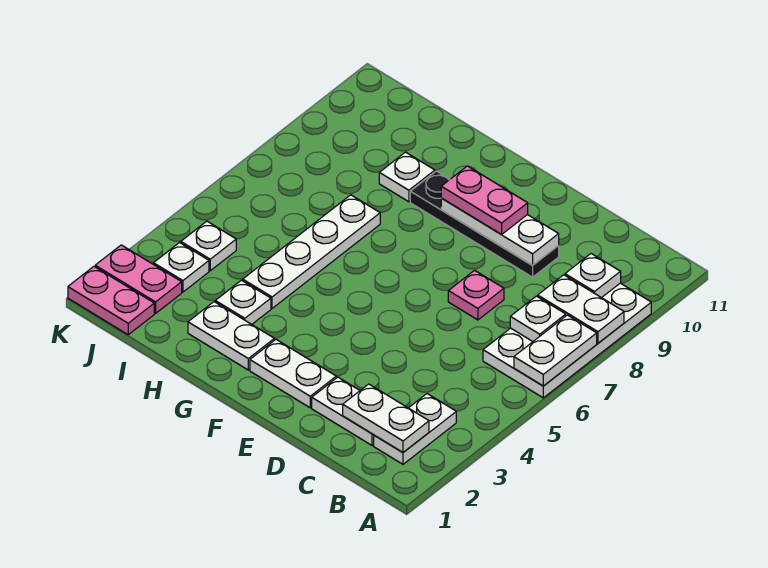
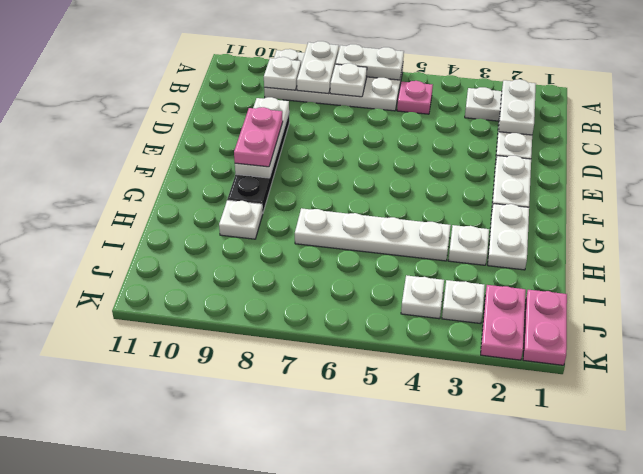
pink 1x1 plate [448,270,504,320] -> pink 1x1 plate moved to [397,81,433,114]

